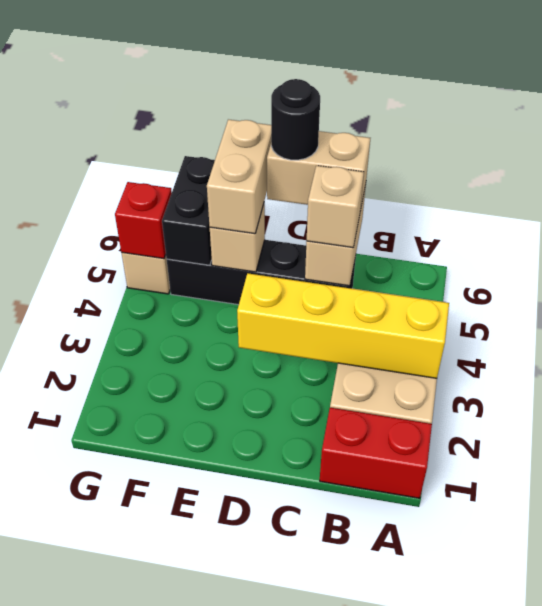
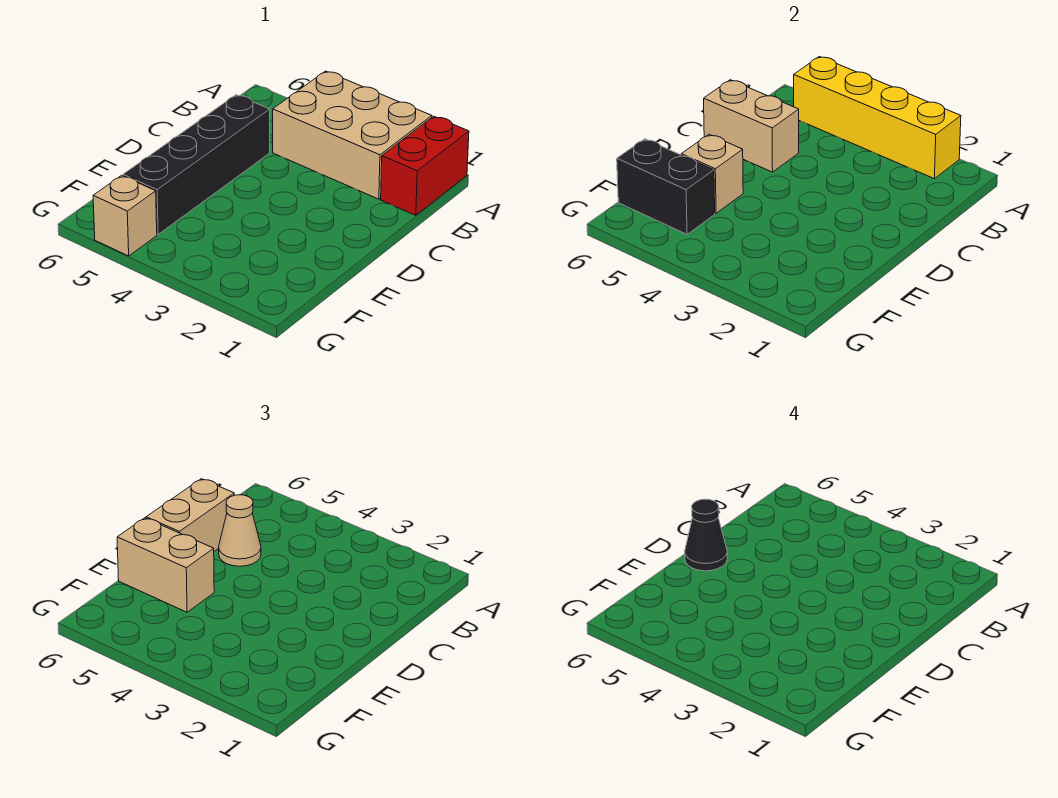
yellow 1x4 brick [237,273,449,378] -> yellow 1x4 brick turned to [794,57,961,179]
tan 1x1 brick [307,166,364,248] -> tan 1x1 cone [219,495,261,566]
black 1x1 round brick [271,79,320,160] -> black 1x1 cone [685,499,727,571]
red 1x1 brick [115,182,172,259] -> none

